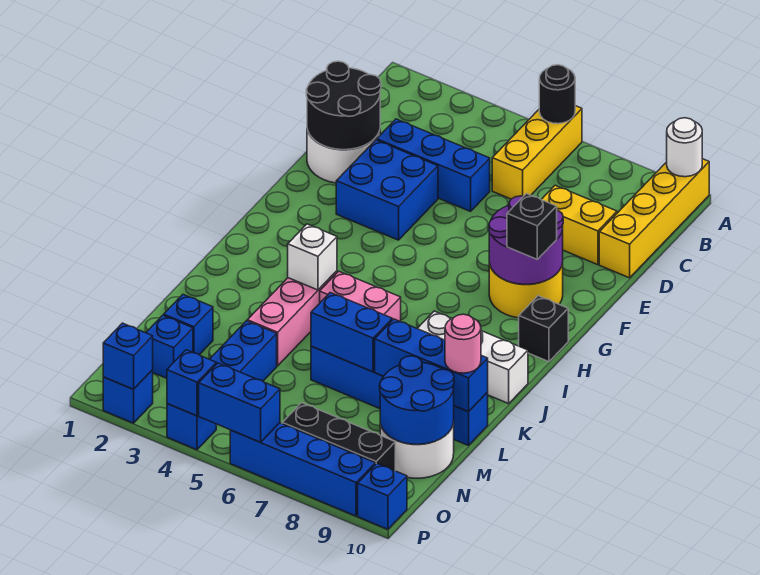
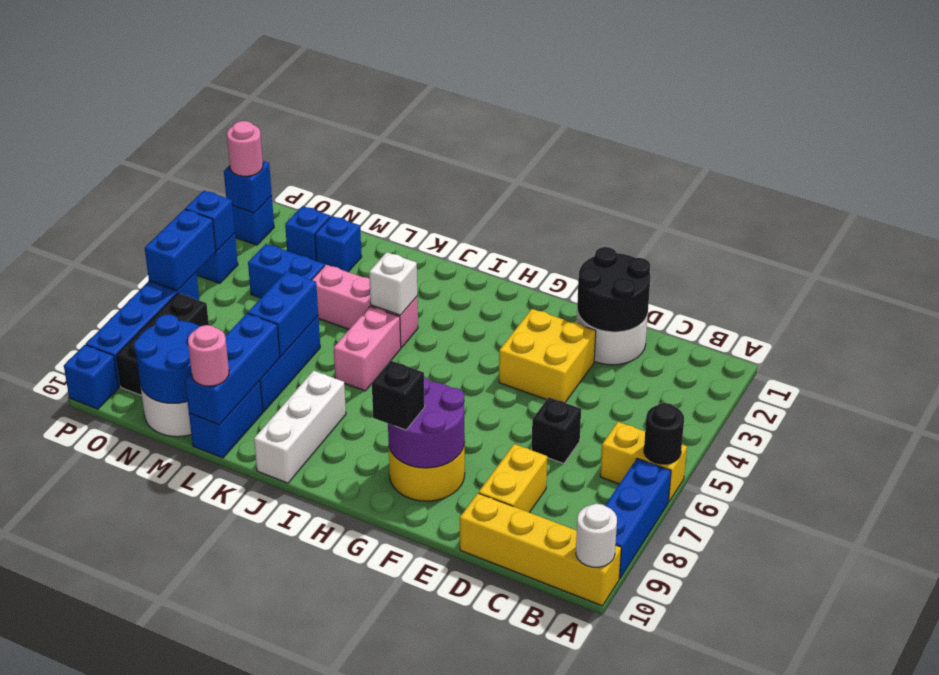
yellow 1x3 brick [492,106,582,199] -> yellow 1x2 brick [600,422,687,502]
blue 1x3 brick [377,119,490,211] -> blue 1x3 brick moved to [605,458,671,579]
blue 2x2 brick [336,140,438,240] -> yellow 2x2 brick [499,309,596,402]
black 1x1 brick [519,296,568,362] -> black 1x1 brick moved to [532,397,581,464]
none -> pink 1x1 round brick [227,121,263,176]

